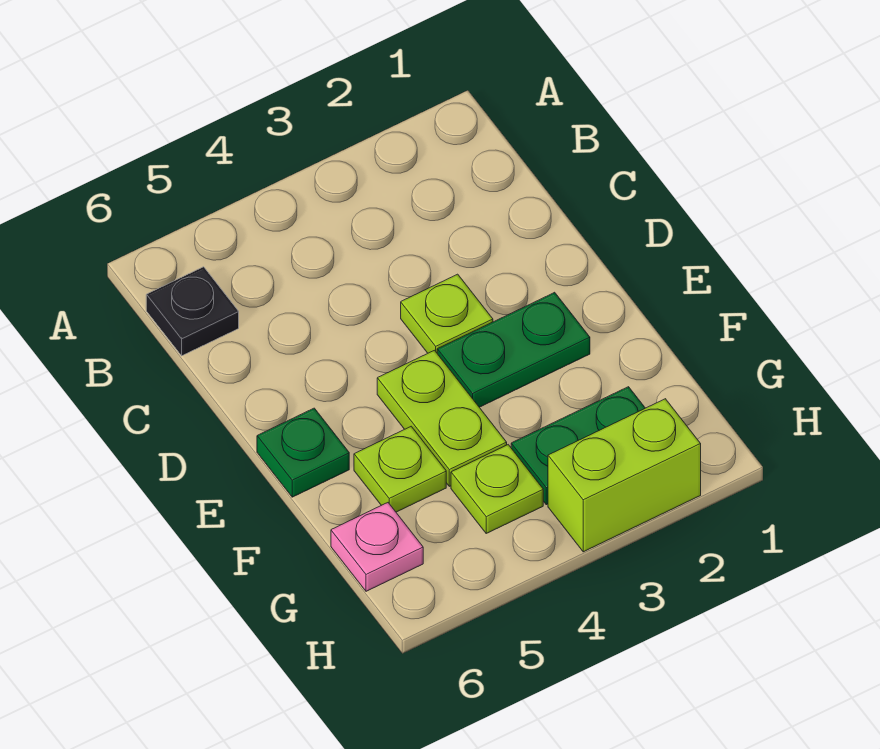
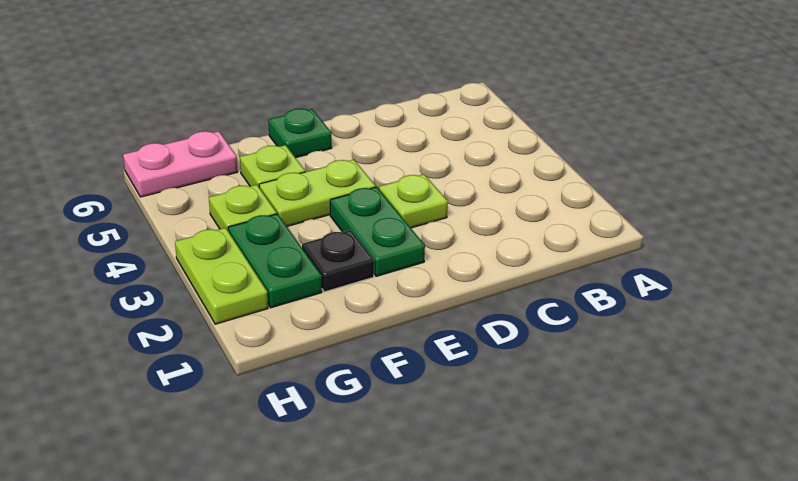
black 1x1 plate [146,267,239,356] -> black 1x1 plate moved to [302,230,374,292]
pink 1x1 plate [331,503,423,591] -> pink 1x2 plate [123,131,237,197]
lime 1x2 brick [548,399,701,552] -> lime 1x2 plate [175,228,268,324]

